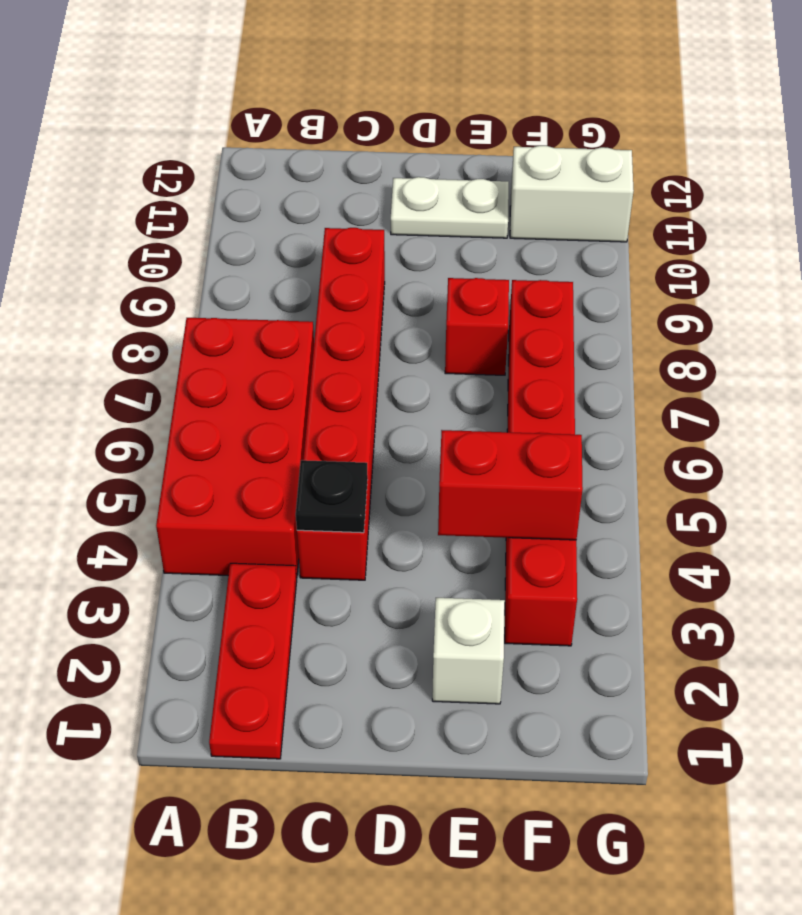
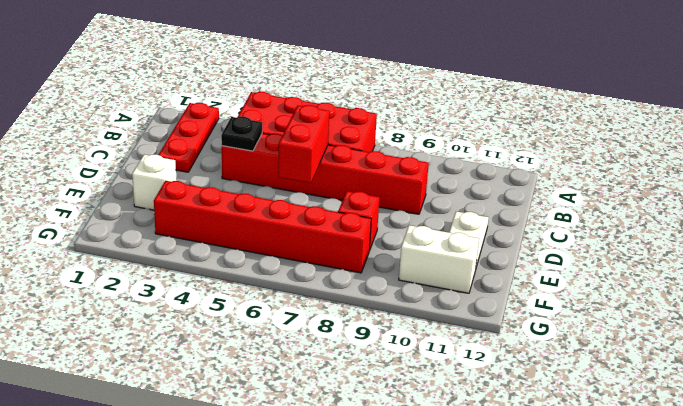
red 1x3 plate [209,563,297,759] -> red 1x3 plate turned to [159,103,219,172]
red 1x2 brick [438,430,583,540] -> red 1x2 brick moved to [278,105,329,183]
white 1x2 brick [510,146,634,242] -> white 1x2 brick turned to [399,225,479,293]

